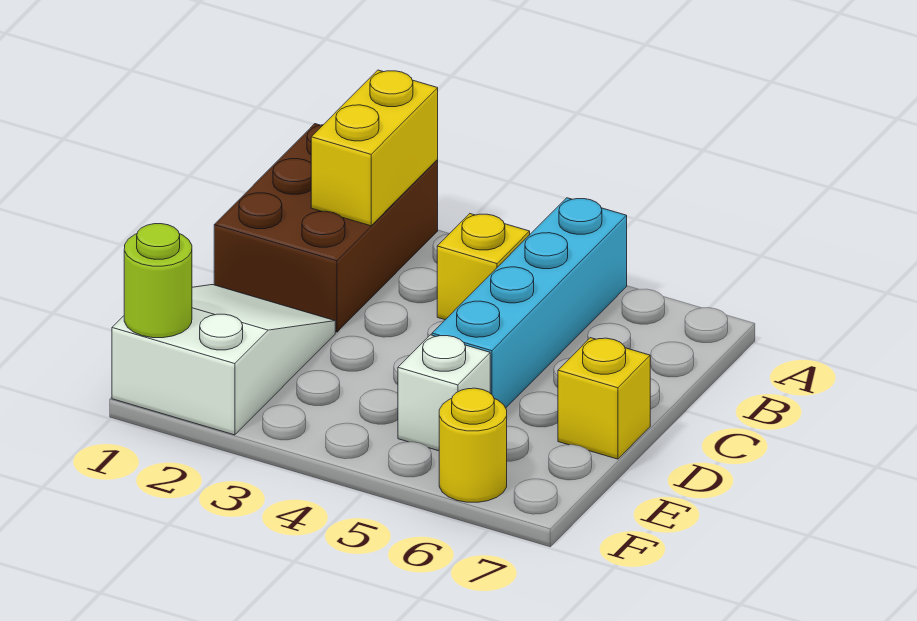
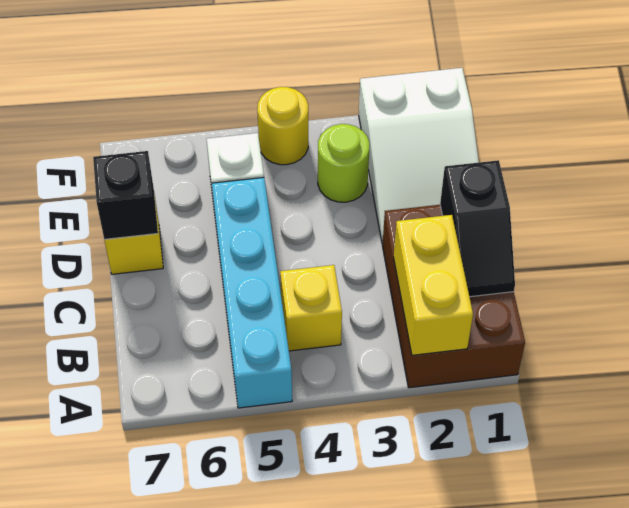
none -> black 1x2 slope [440,160,515,297]
none -> black 1x1 brick [93,151,158,239]
lime 1x1 round brick [124,224,192,338] -> lime 1x1 round brick moved to [318,124,369,202]
yellow 1x1 round brick [439,388,507,502] -> yellow 1x1 round brick moved to [257,87,308,165]

